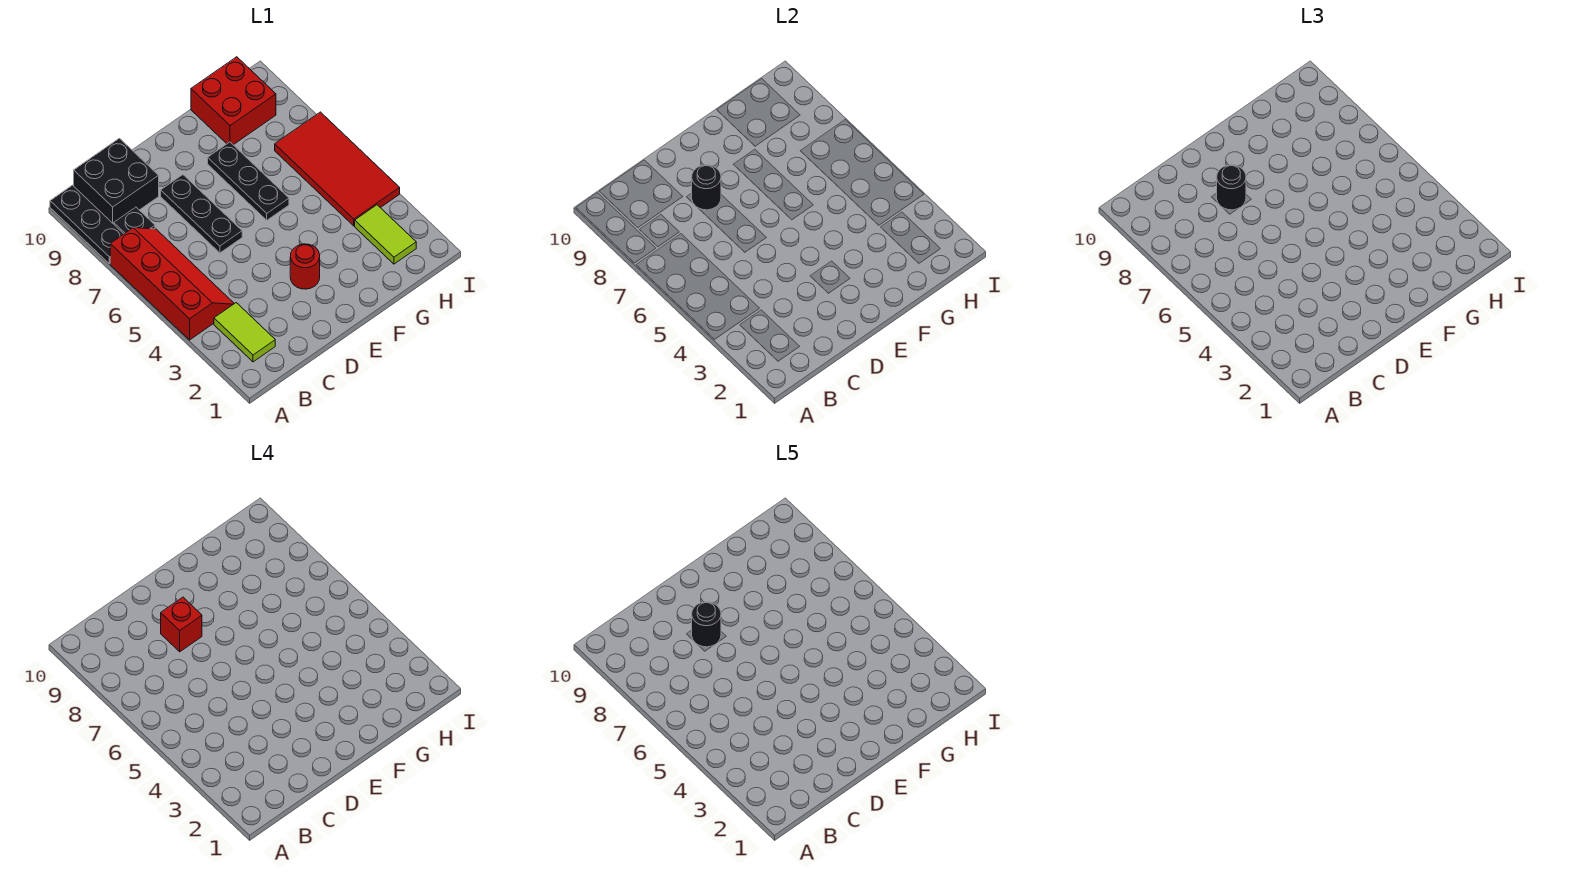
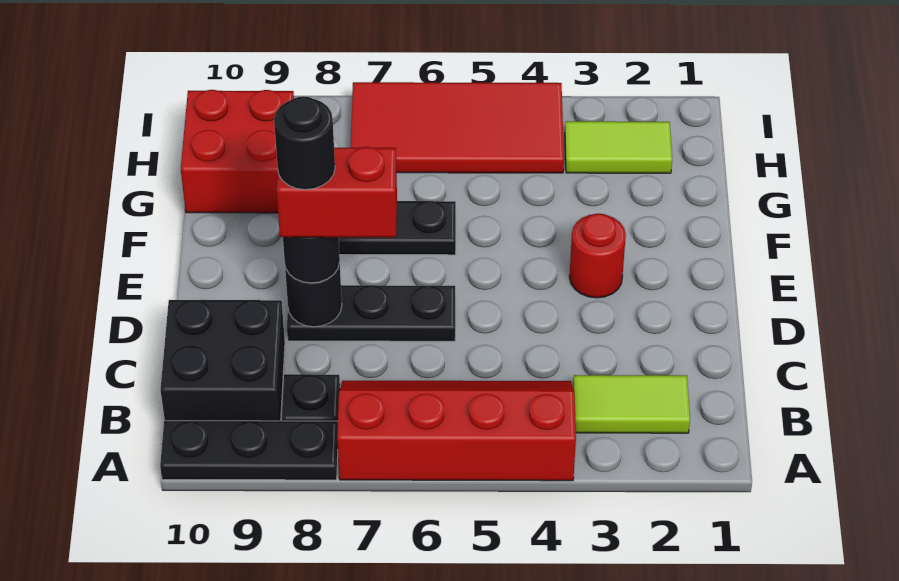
red 1x1 brick [161,597,202,652] -> red 1x2 brick [276,147,397,237]

